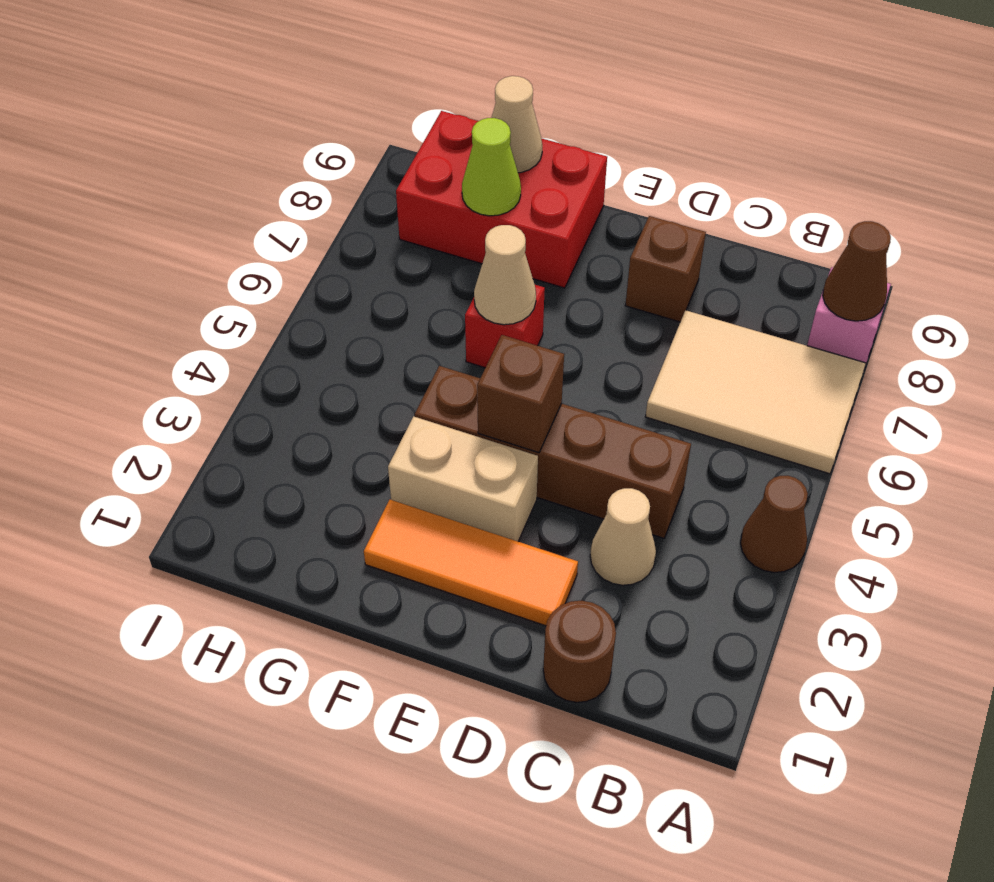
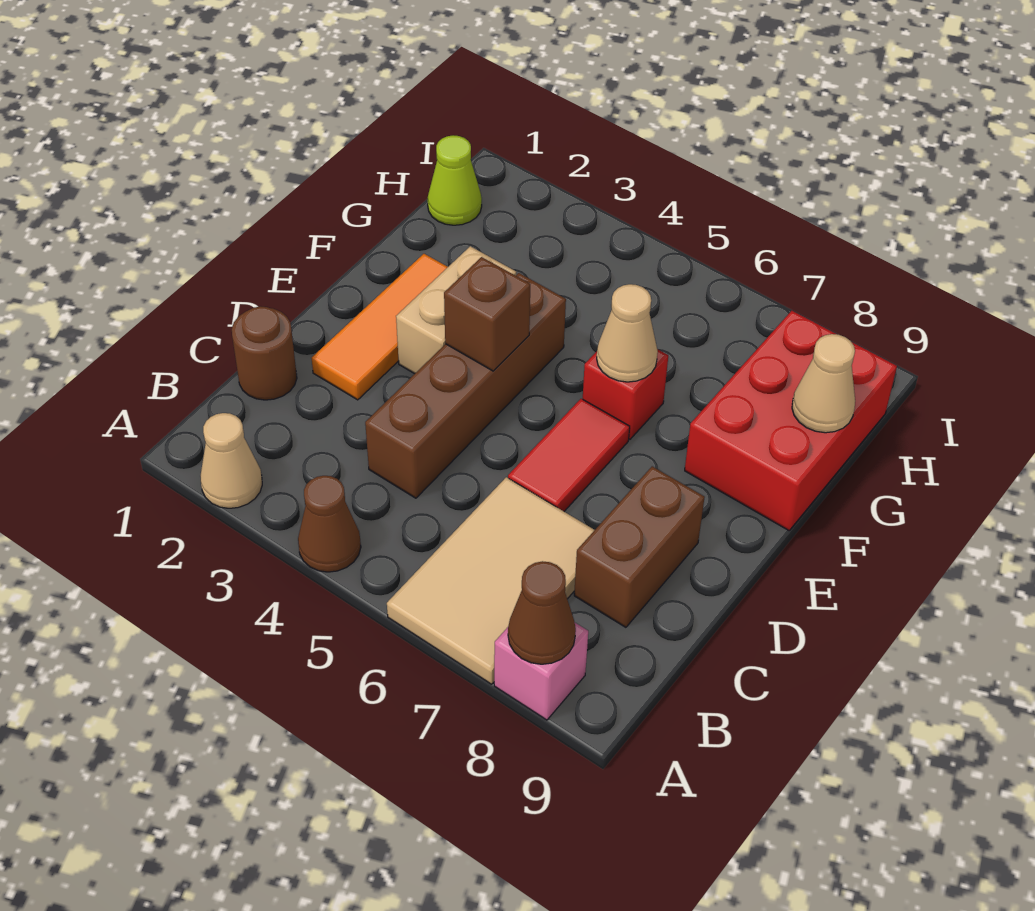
tan 1x1 cone [590,488,656,585] -> tan 1x1 cone moved to [200,413,262,508]
none -> red 1x2 tile [508,399,630,511]
brown 1x1 brick [625,216,706,322] -> brown 1x2 brick [574,466,705,627]
lime 1x1 cone [462,118,521,216] -> lime 1x1 cone moved to [427,135,482,225]

